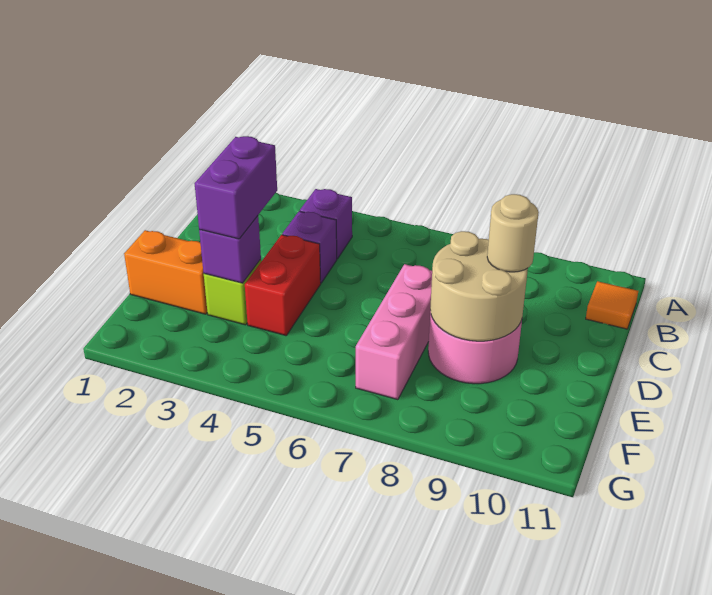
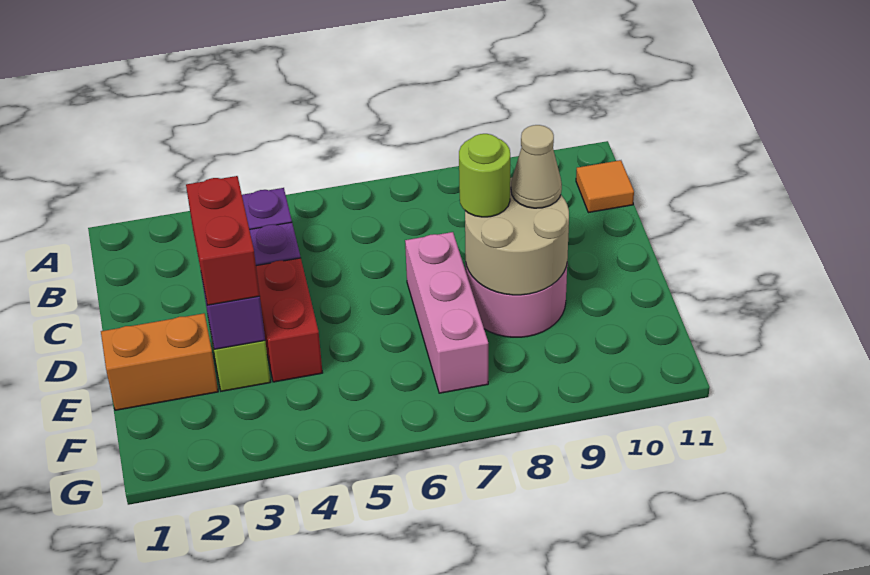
purple 1x2 brick [195,136,277,239] -> red 1x2 brick [186,176,260,305]
none -> lime 1x1 round brick [459,134,510,217]
tan 1x1 round brick [487,194,539,272] -> tan 1x1 cone [511,125,562,208]

